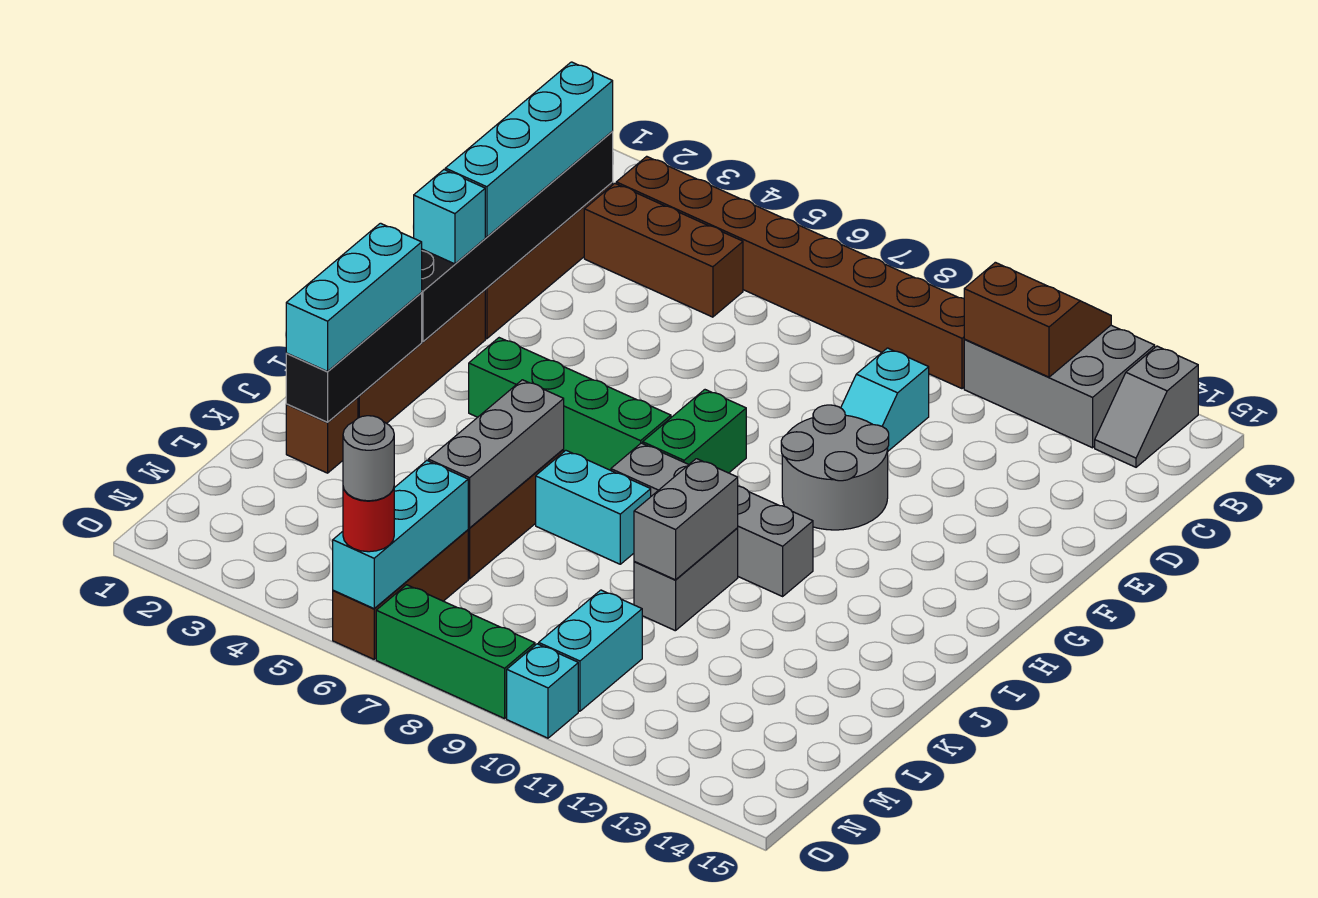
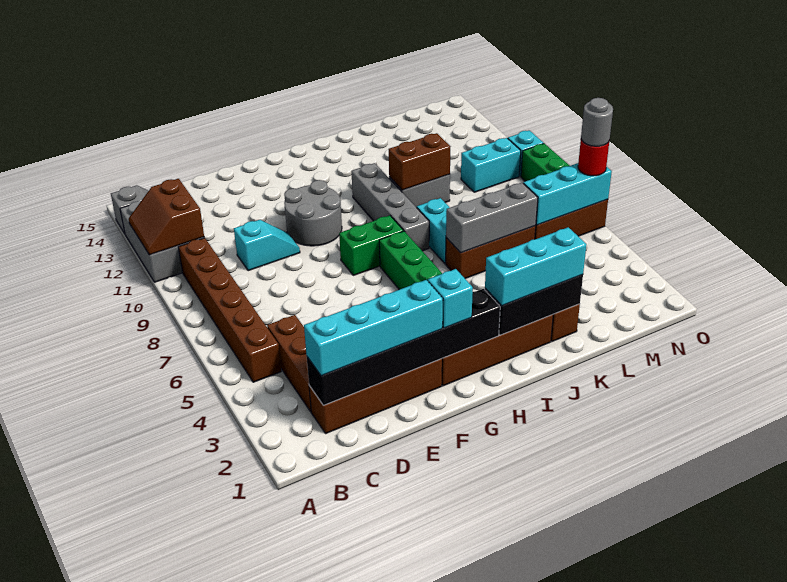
brown 1x8 brick [616,156,965,389] -> brown 1x6 brick [178,238,281,382]
grey 1x2 brick [634,459,738,580] -> brown 1x2 brick [389,133,451,190]

